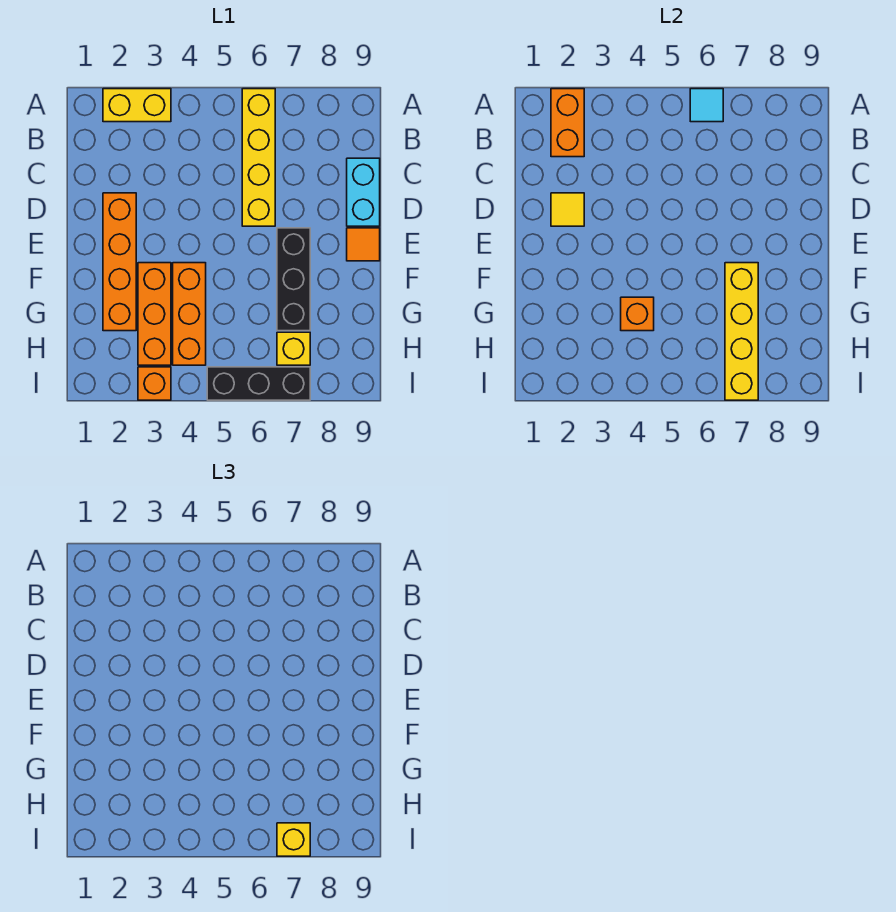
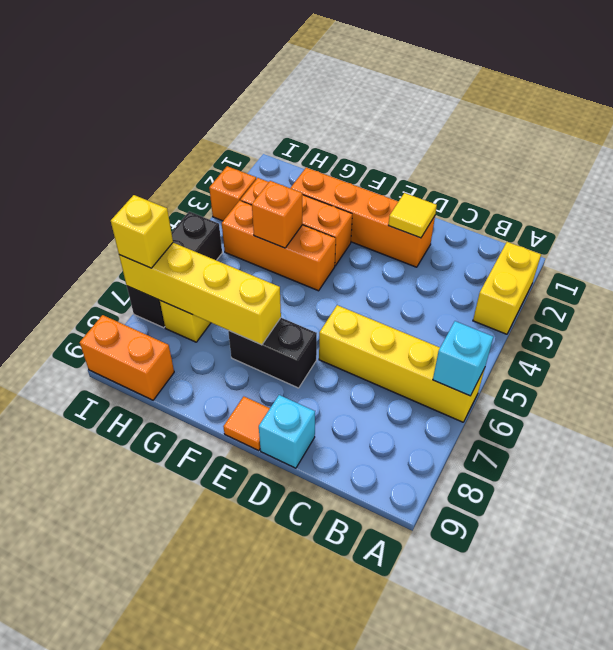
orange 1x2 brick [551,89,584,157] -> orange 1x2 brick moved to [80,315,174,400]
cyan 1x1 tile [690,89,723,122] -> cyan 1x1 brick [433,321,493,396]
cyan 1x2 brick [347,158,380,226] -> cyan 1x1 brick [259,395,315,468]
black 1x3 brick [277,228,310,331] -> black 1x2 brick [228,318,317,388]

